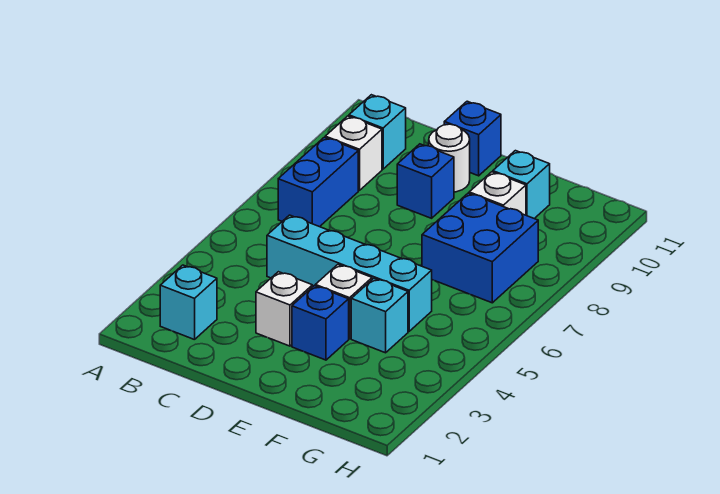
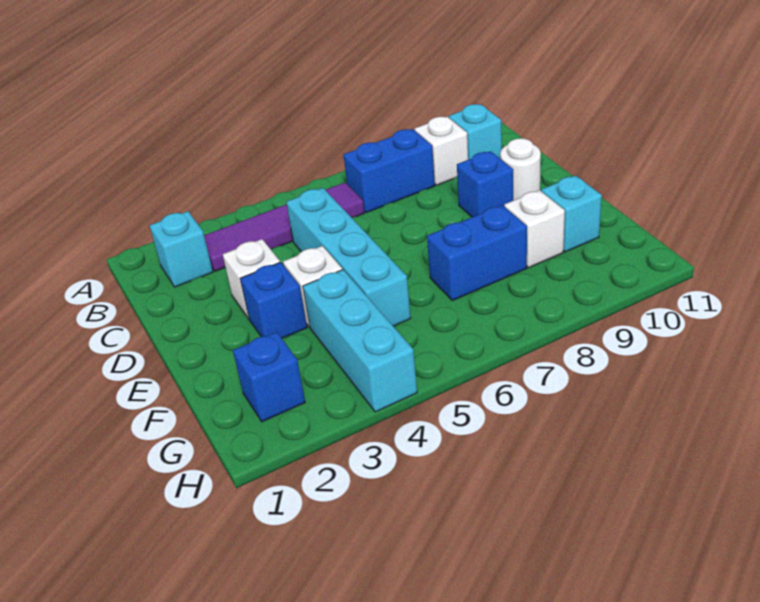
none -> purple 1x4 tile [204,183,364,271]
blue 1x1 brick [444,101,501,176] -> blue 1x1 brick moved to [233,332,305,422]
cyan 1x1 brick [351,278,408,353] -> cyan 1x3 brick [303,270,417,412]
blue 2x2 brick [422,193,538,303] -> blue 1x2 brick [427,205,527,301]

